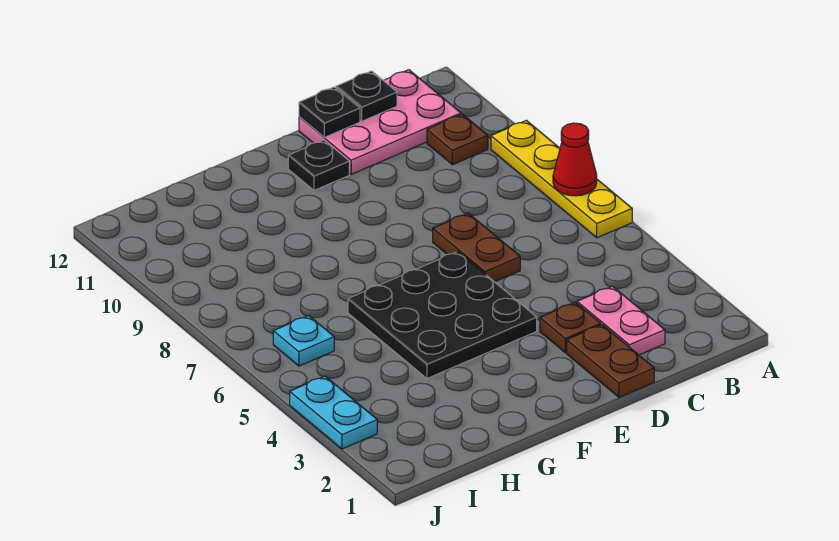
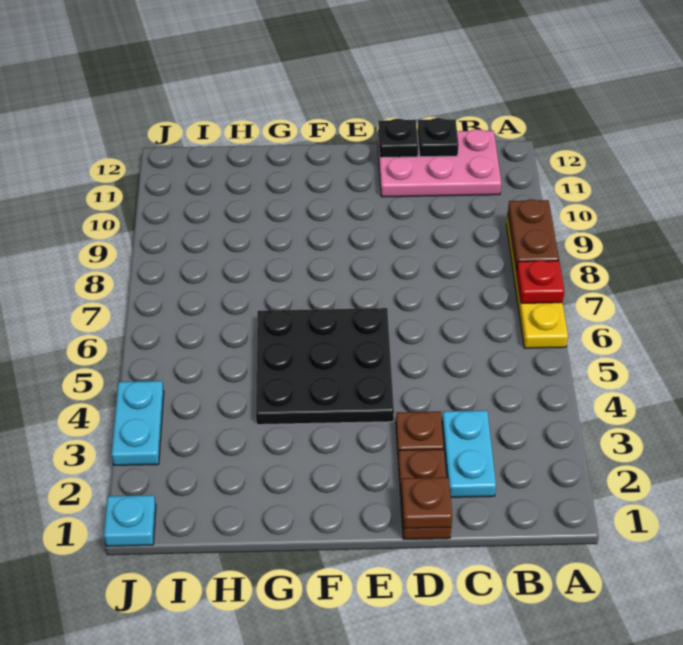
red 1x1 cone [553,123,597,196] -> red 1x1 plate [516,260,565,303]
brown 1x1 plate [427,114,488,165] -> brown 1x1 plate moved to [401,477,452,529]
pink 1x2 plate [577,286,665,355] -> cyan 1x2 plate [442,410,496,497]
brown 1x2 plate [433,213,520,282] -> brown 1x2 plate moved to [508,199,559,271]
black 1x1 plate [288,140,349,190] -> none
cyan 1x1 plate [273,316,334,366] -> cyan 1x1 plate moved to [104,495,156,546]

